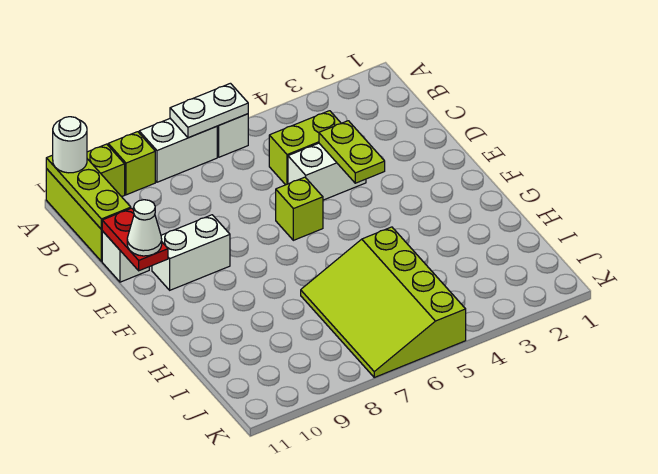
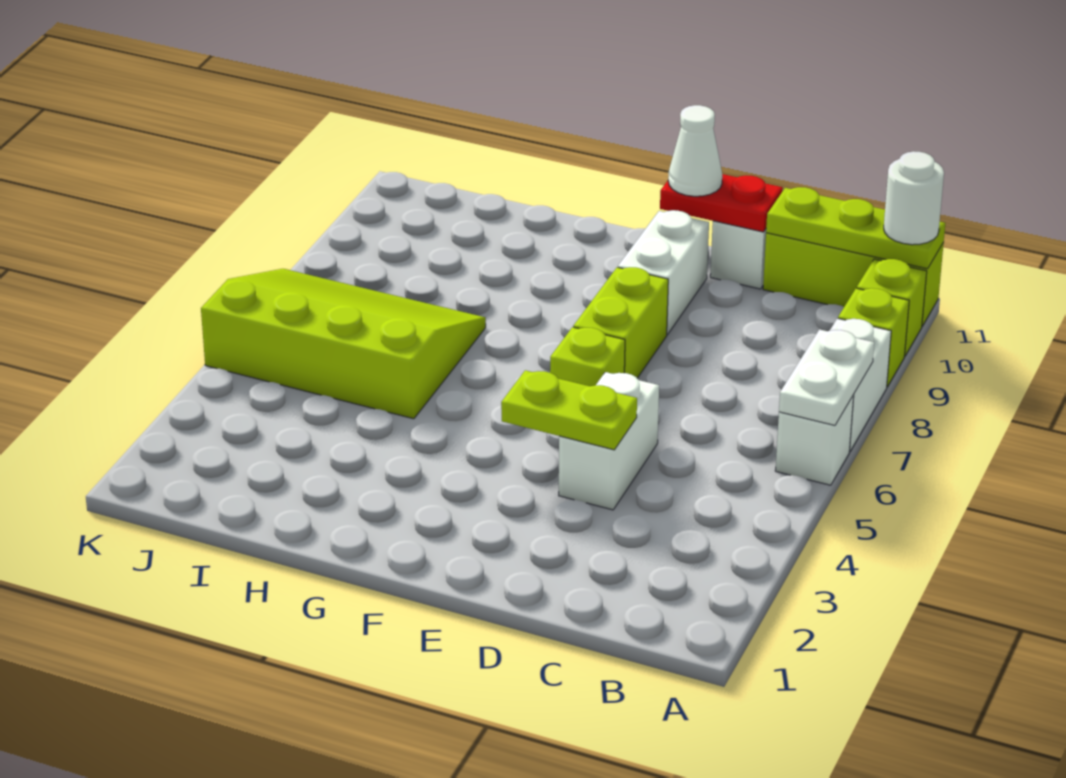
lime 1x2 brick [269,111,341,185] -> lime 1x2 brick moved to [573,267,668,378]

